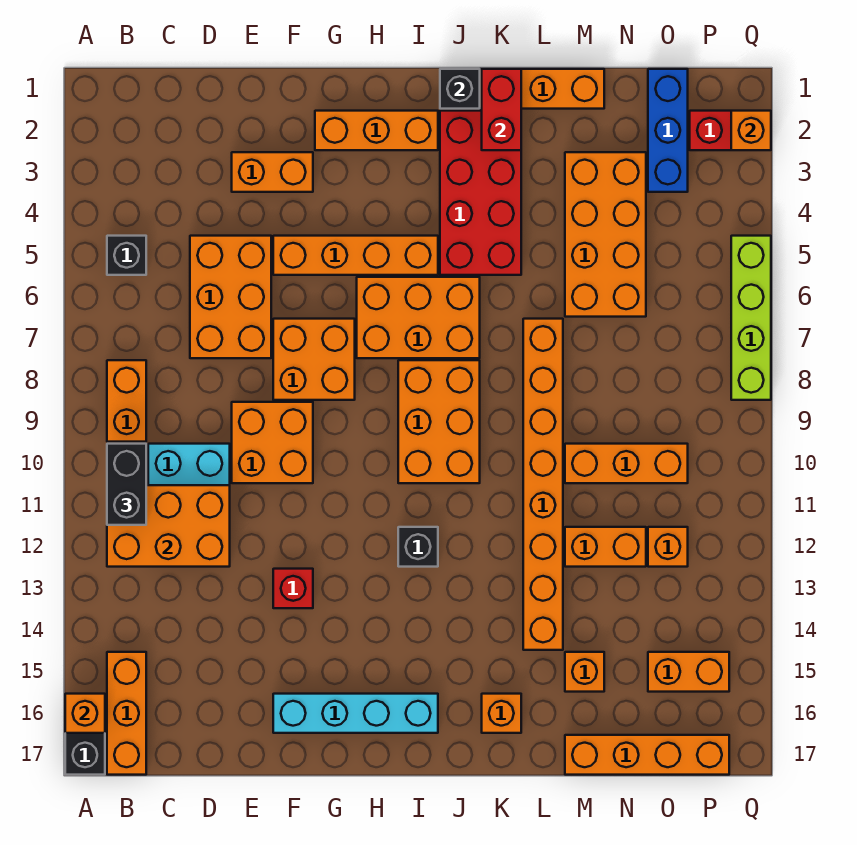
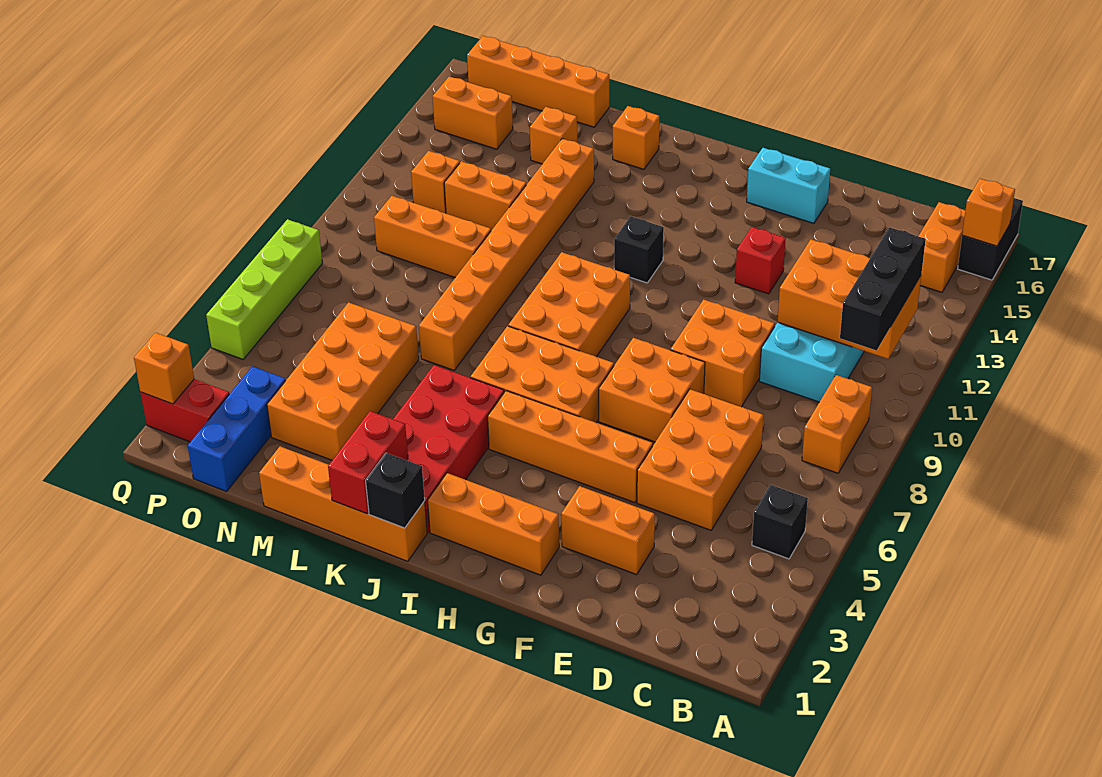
black 1x2 brick [107,444,146,525] -> black 1x3 brick [840,227,926,350]
orange 1x3 brick [107,652,146,775] -> orange 1x2 brick [919,202,965,292]
cyan 1x4 brick [273,694,438,733] -> cyan 1x2 brick [747,148,830,223]

